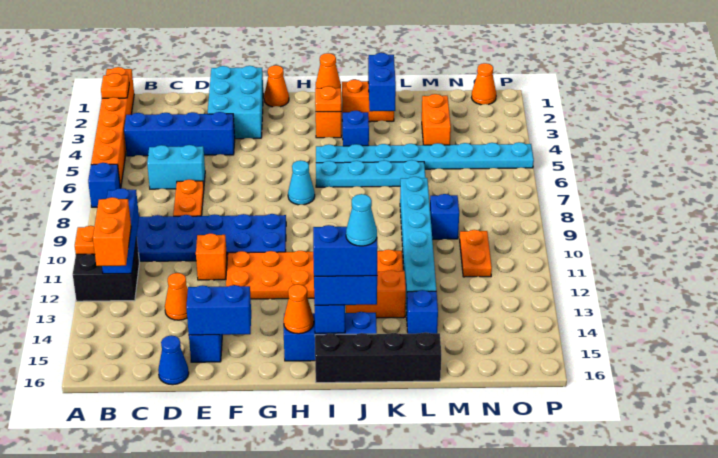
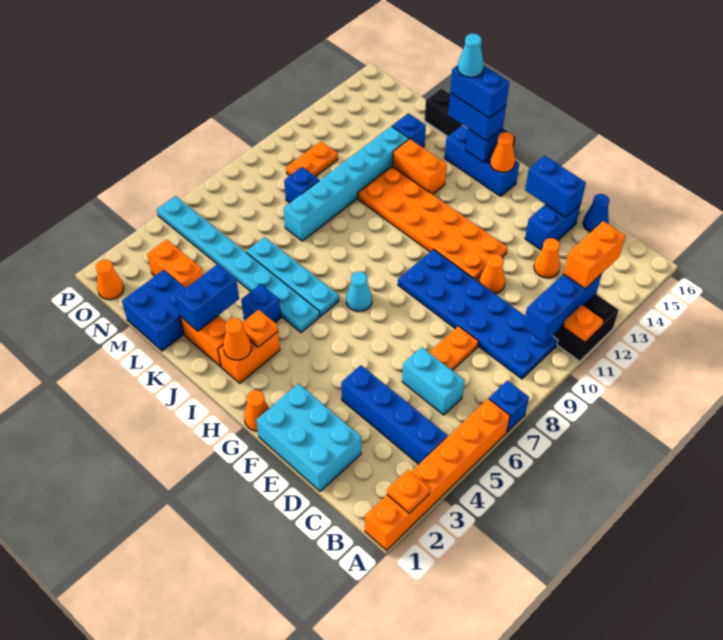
cyan 2x3 brick [208,66,263,139] -> cyan 2x3 brick turned to [256,384,361,491]
orange 1x1 brick [196,233,227,280] -> orange 1x1 cone [479,254,505,294]
none -> blue 2x2 brick [122,270,185,351]
orange 1x2 brick [422,94,451,145] -> orange 1x2 brick turned to [147,240,203,288]

